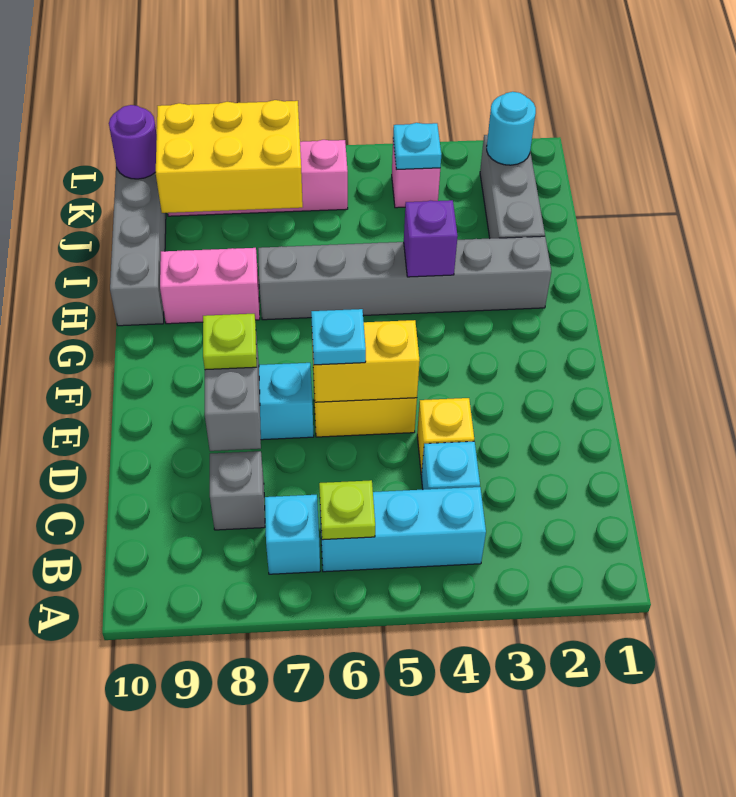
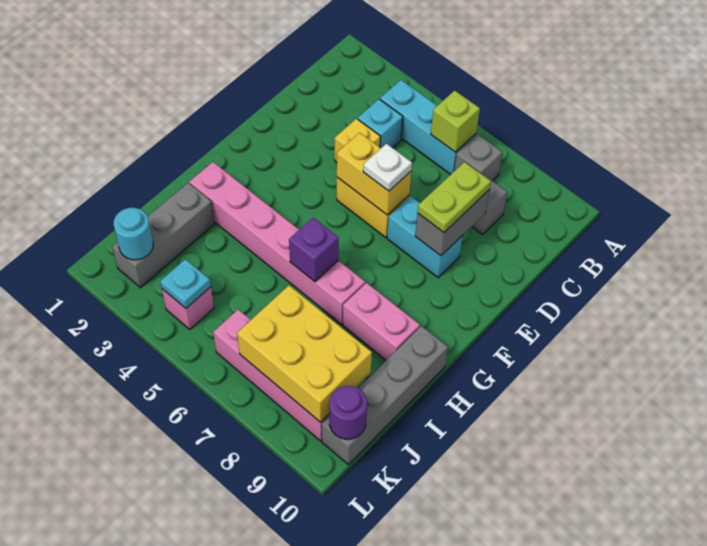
lime 1x1 plate [319,480,375,540] -> lime 1x1 brick [431,91,480,152]
cyan 1x1 brick [265,495,320,574] -> grey 1x1 brick [454,134,502,181]
cyan 1x1 plate [311,309,366,365] -> white 1x1 plate [363,144,412,191]
lime 1x1 plate [203,314,257,370] -> lime 1x2 plate [418,162,491,232]
grey 1x6 brick [258,236,551,320] -> pink 1x6 brick [189,162,365,324]
purple 1x1 brick [404,200,458,277] -> purple 1x1 brick moved to [289,218,339,282]

